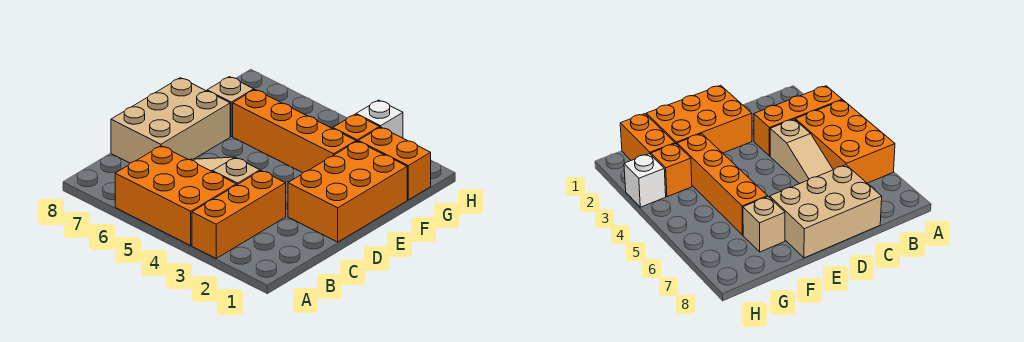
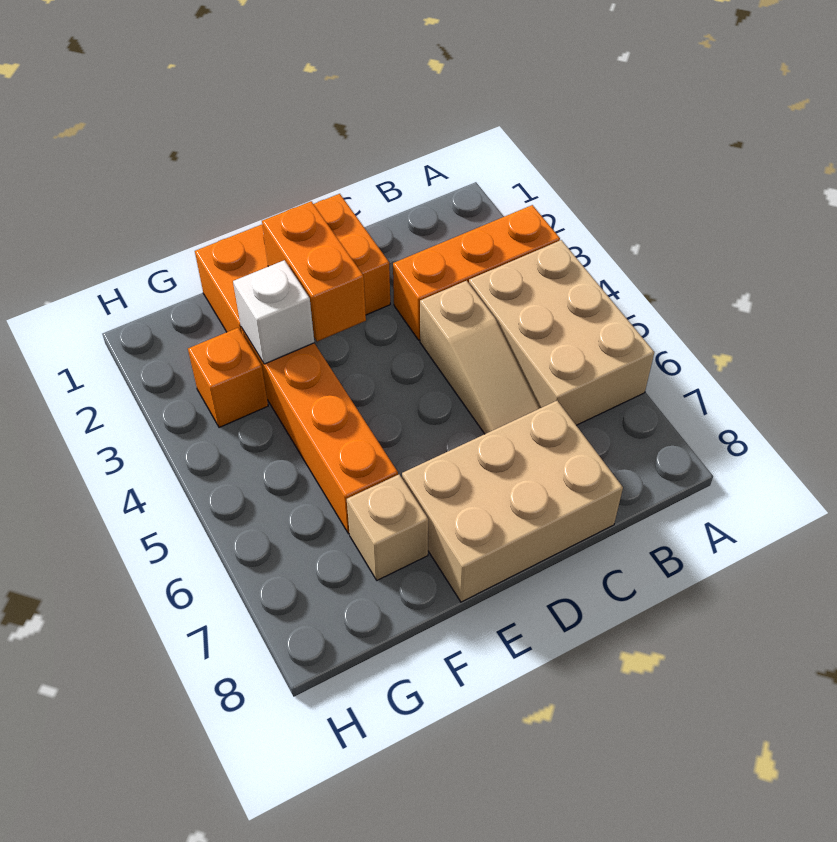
orange 2x3 brick [115,146,237,246] -> tan 2x3 brick [469,240,654,425]
orange 1x2 brick [358,127,431,200] -> orange 1x2 brick moved to [262,201,366,341]
white 1x1 brick [356,100,403,138] -> white 1x1 brick moved to [233,260,314,364]

